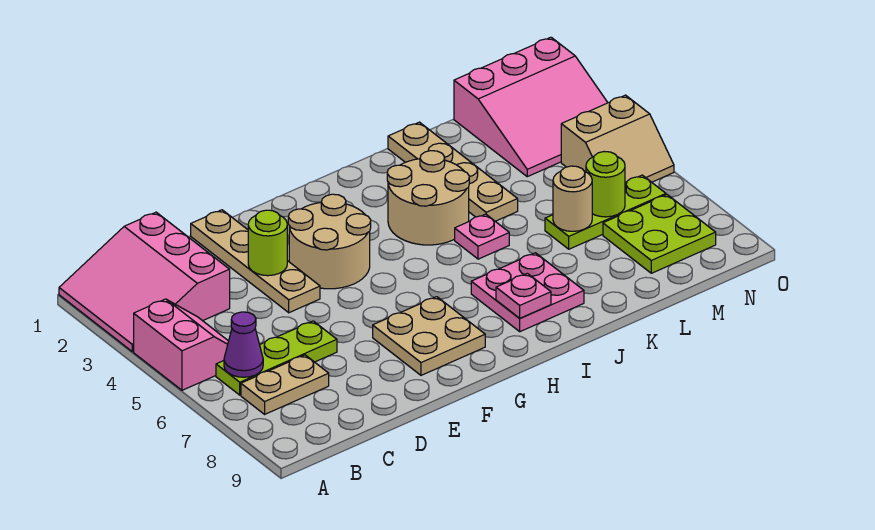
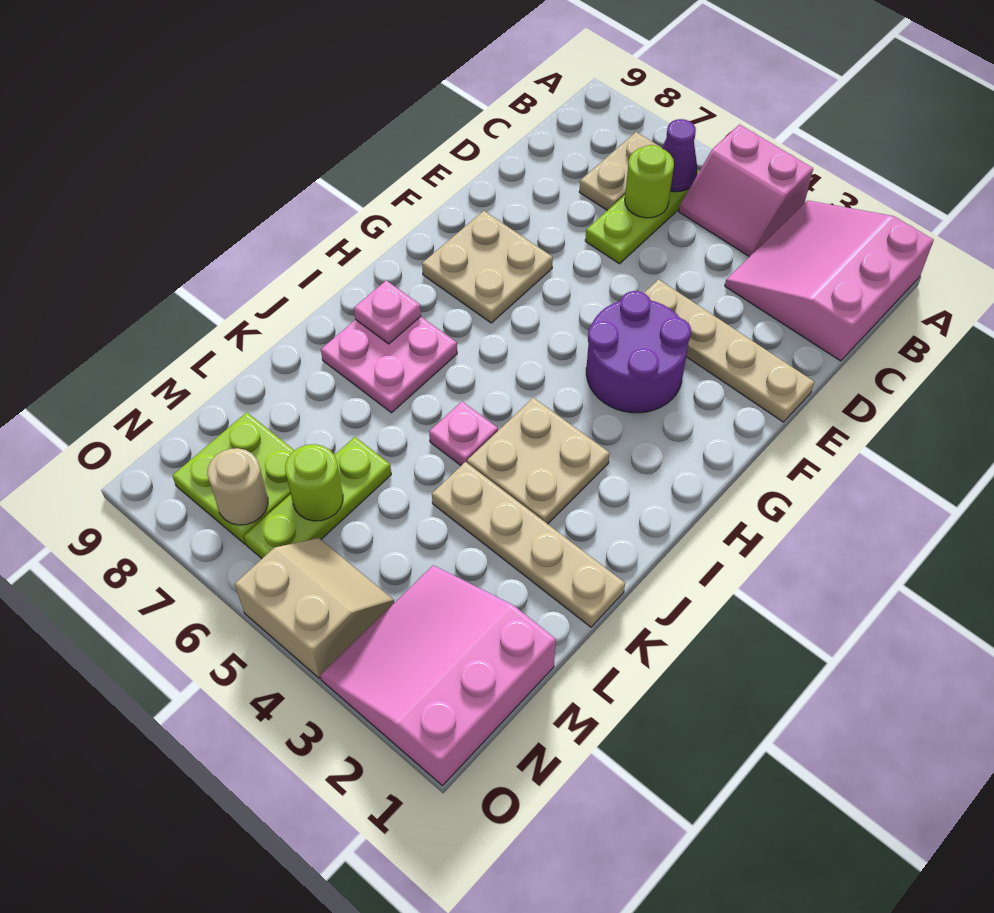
pink 3x3 slope [59,212,230,352] -> pink 3x3 slope turned to [725,200,934,361]
lime 1x1 round brick [248,210,287,276] -> lime 1x1 round brick moved to [625,145,674,218]
tan 2x2 round brick [288,194,371,289] -> purple 2x2 round brick [586,291,691,413]
tan 2x2 round brick [387,151,469,245] -> tan 2x2 plate [467,398,610,524]
tan 1x1 round brick [553,166,592,231] -> tan 1x1 round brick moved to [207,448,268,525]
tan 2x2 slope [561,95,674,182] -> tan 2x2 slope turned to [235,538,394,678]

